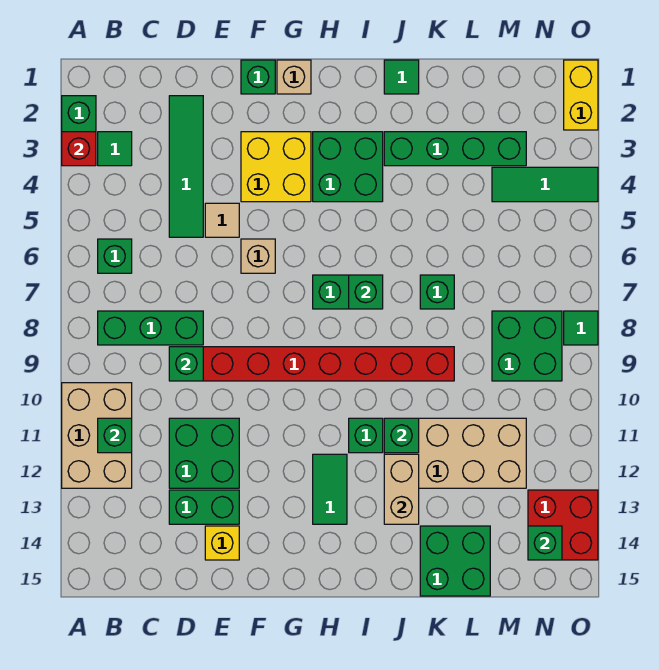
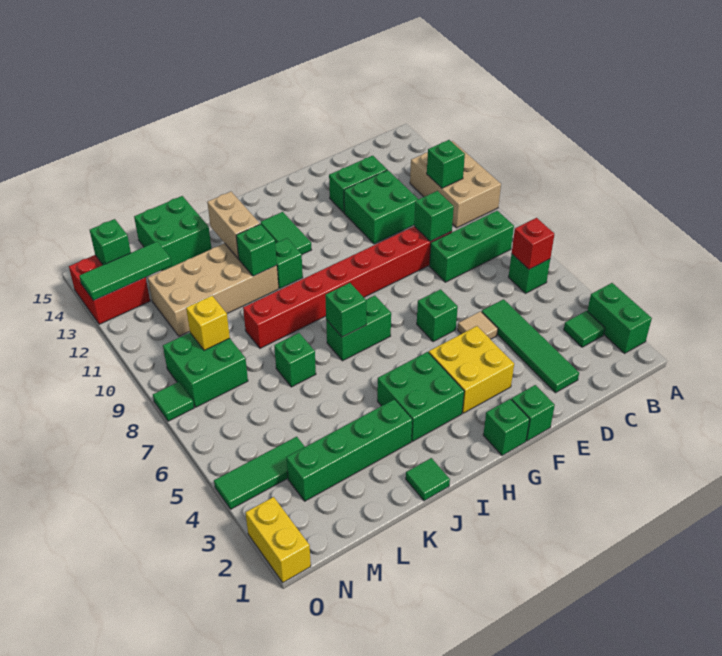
red 1x1 brick [62,132,96,166] -> red 1x1 brick moved to [512,218,554,269]
yellow 1x1 brick [205,526,239,560] -> yellow 1x1 brick moved to [186,296,230,350]
tan 1x1 brick [241,239,275,273] -> green 1x1 brick [417,289,458,342]
tan 1x1 brick [277,60,311,94] -> green 1x1 brick [483,399,530,456]
none -> green 1x3 tile [79,241,172,301]

